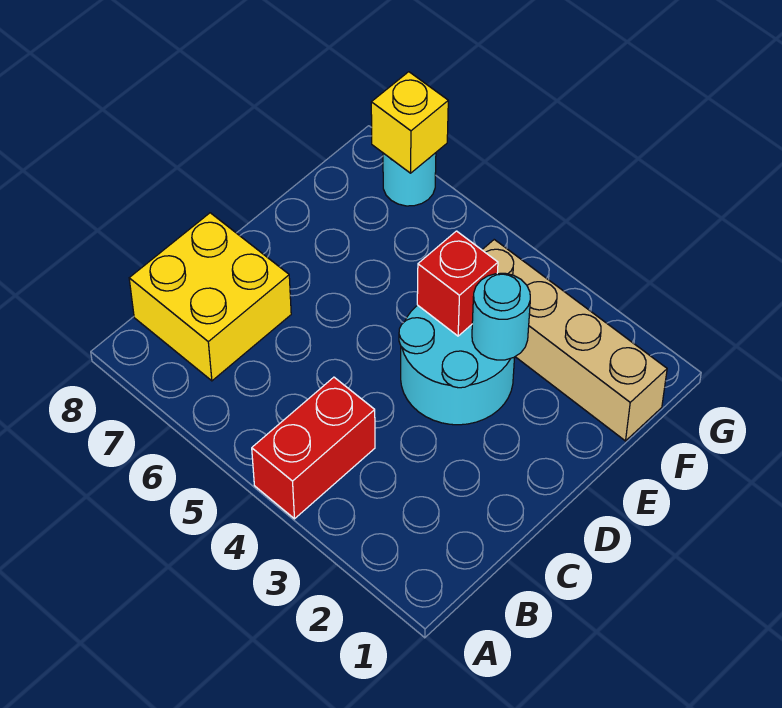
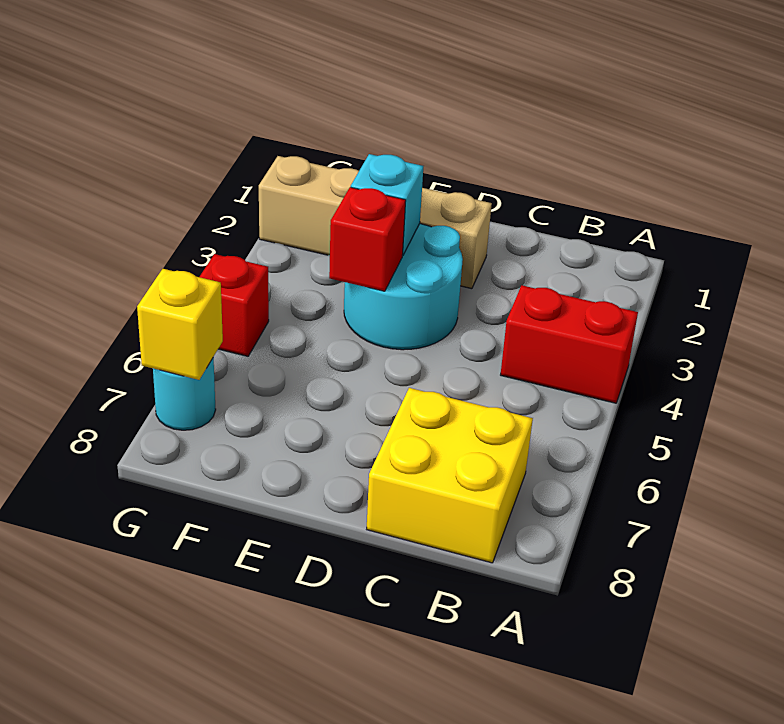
cyan 1x1 round brick [472,273,530,360] -> cyan 1x1 brick [351,154,423,255]
tan 1x4 brick [482,240,667,441] -> tan 1x4 brick turned to [259,156,492,289]
none -> red 1x1 brick [200,254,269,356]

